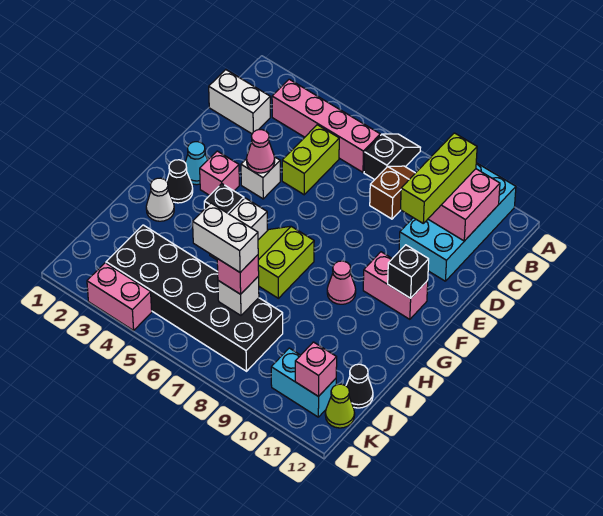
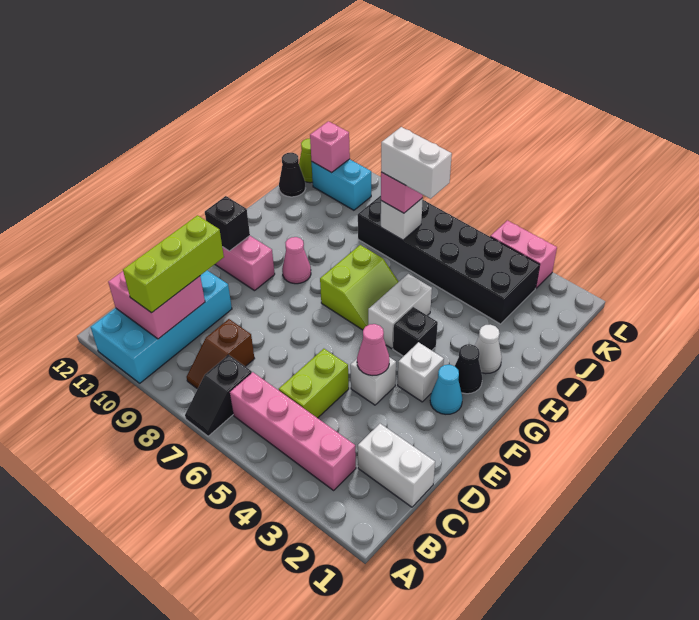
pink 1x1 brick [200,151,239,195] -> white 1x1 brick [398,342,444,402]

